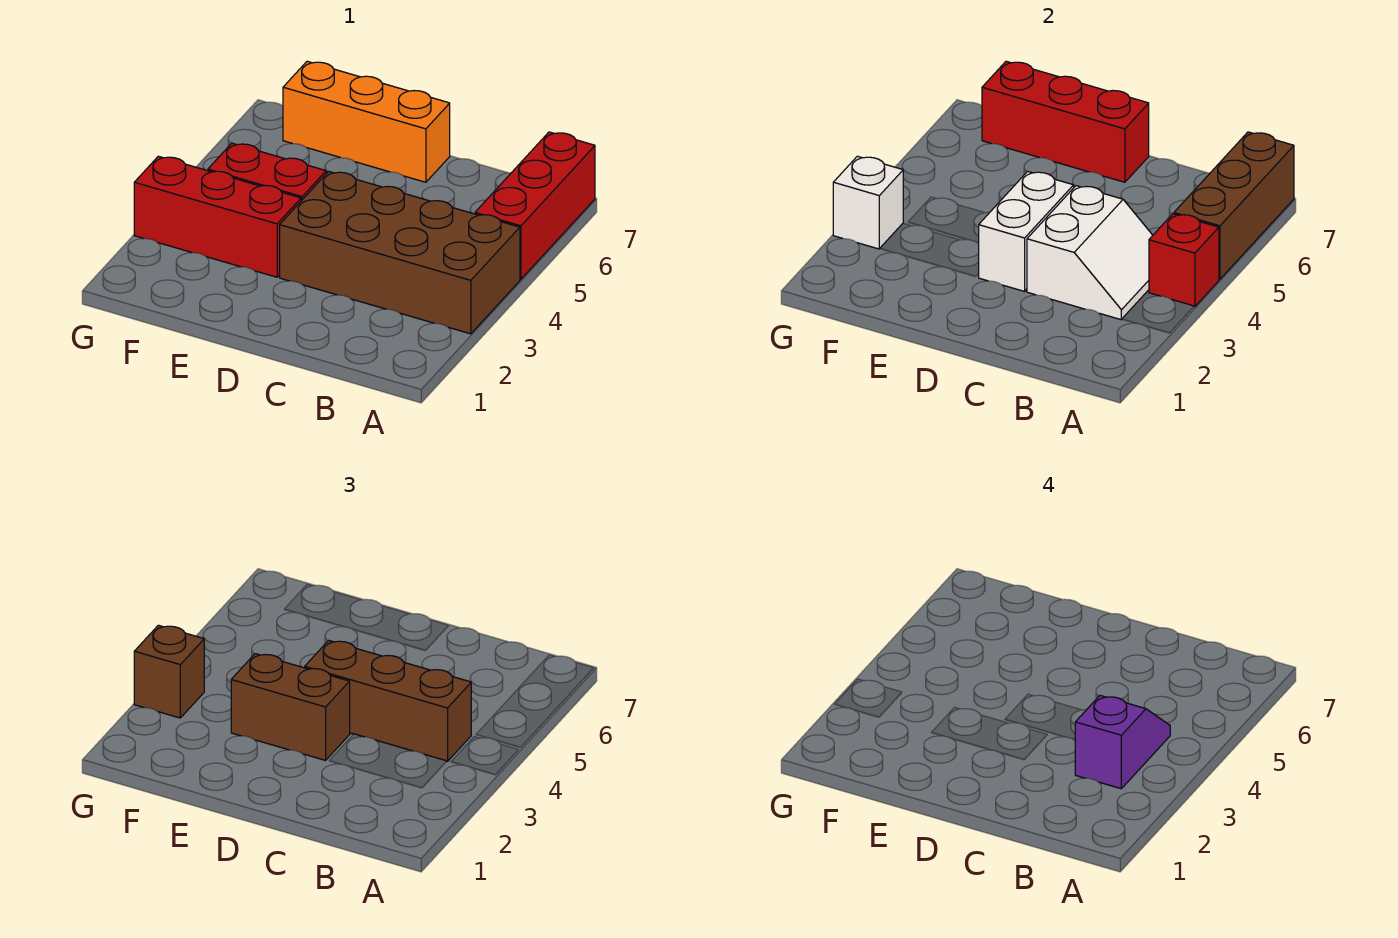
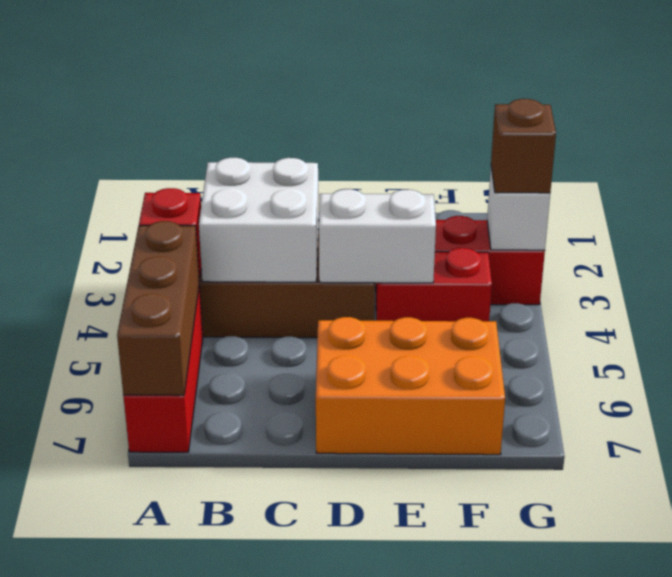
white 2x2 slope [1027,186,1153,320] -> white 2x2 brick [199,158,319,282]
purple 1x2 slope [1075,695,1170,789] -> none
brown 1x3 brick [305,640,471,761] -> none
white 1x2 brick [979,171,1074,291] -> white 1x2 brick turned to [319,189,436,283]
brown 1x2 brick [231,654,350,760] -> none
orange 1x3 brick [283,61,450,182] -> orange 2x3 brick [316,317,505,455]
red 1x3 brick [982,61,1149,182] -> none

